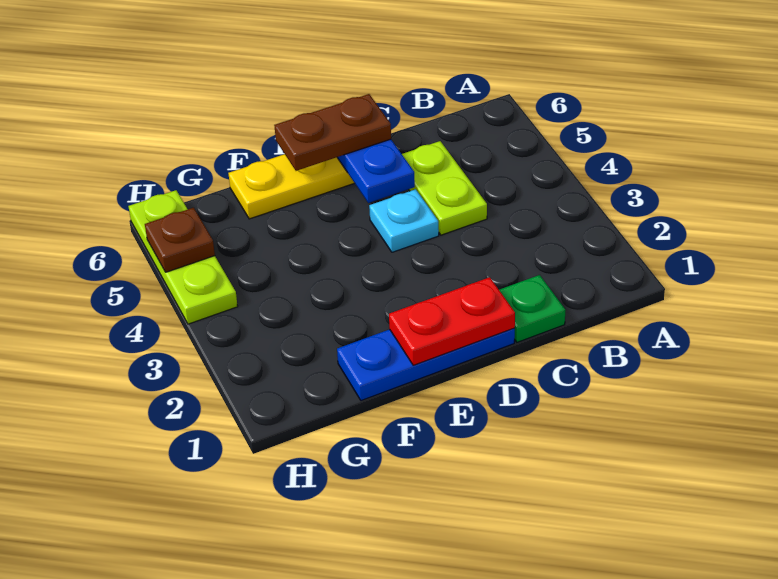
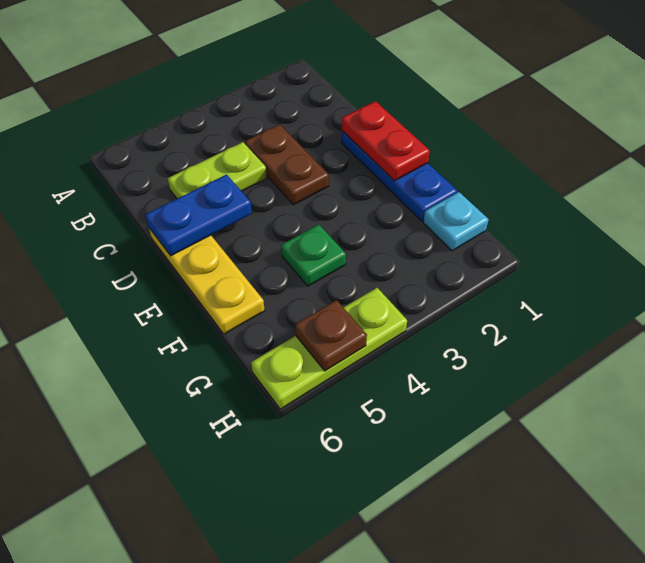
green 1x1 plate [499,275,565,342] -> green 1x1 plate moved to [281,225,346,286]
cyan 1x1 plate [369,189,439,252] -> cyan 1x1 plate moved to [423,192,489,251]
brown 1x2 plate [274,94,391,171] -> brown 1x2 plate moved to [245,124,329,205]

